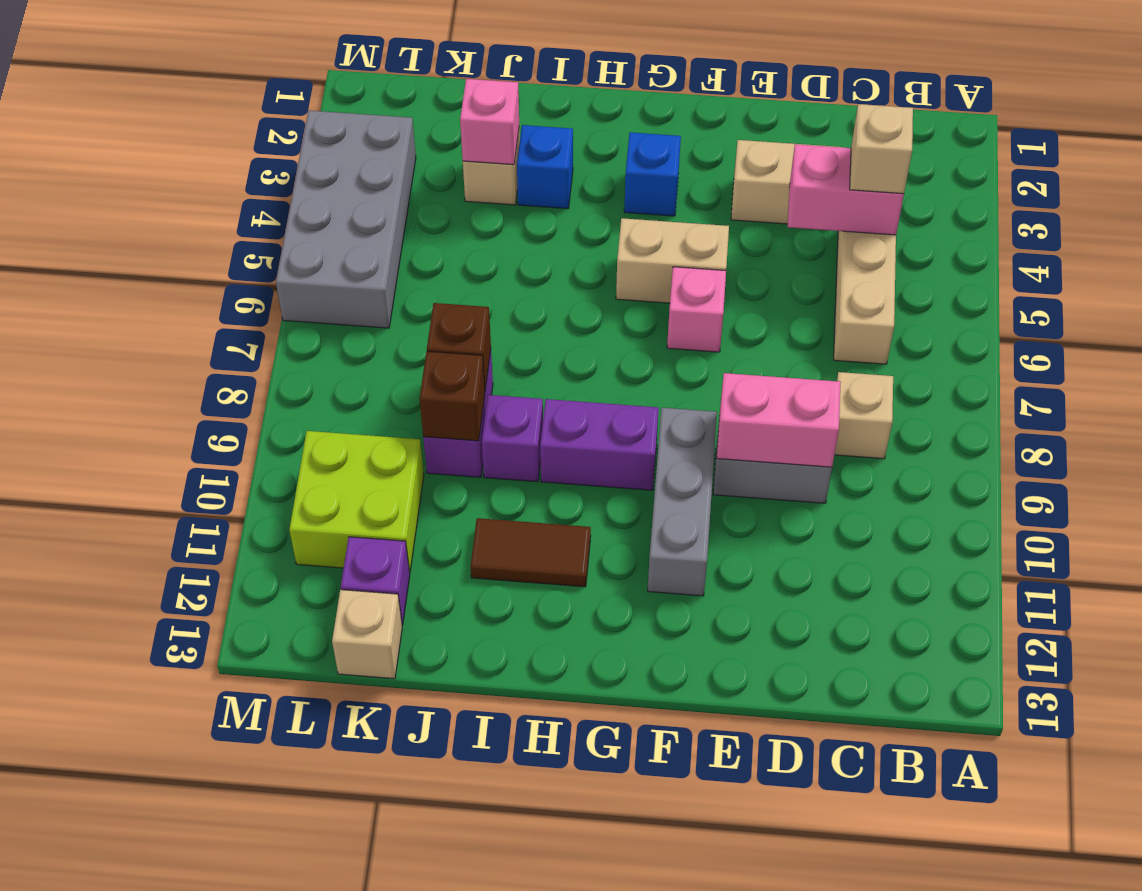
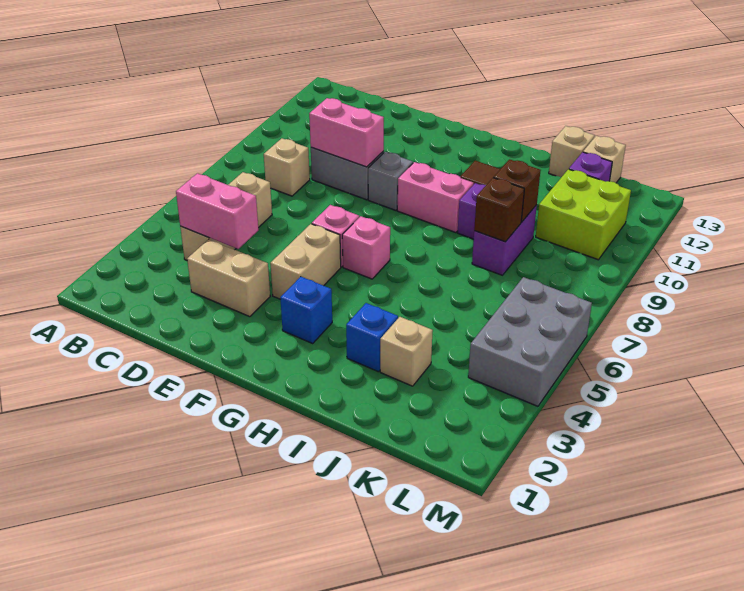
tan 1x1 brick [850,104,913,194] -> tan 1x1 brick moved to [549,126,595,177]
tan 1x2 brick [616,218,729,303] -> tan 1x2 brick turned to [270,224,341,299]
grey 1x3 brick [648,408,717,596] -> grey 1x1 brick [368,152,413,210]
purple 1x2 brick [540,399,659,490] -> pink 1x2 brick [397,162,474,233]
pink 1x1 brick [460,79,519,165] -> pink 1x1 brick moved to [342,216,390,279]
grey 2x4 brick [276,111,416,328] -> grey 2x3 brick [468,277,592,406]

